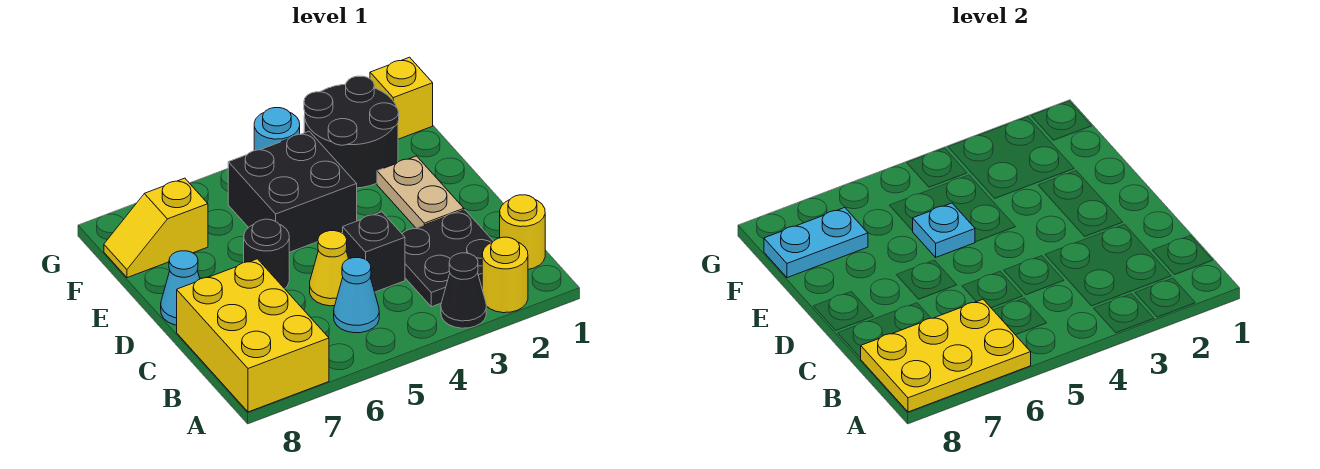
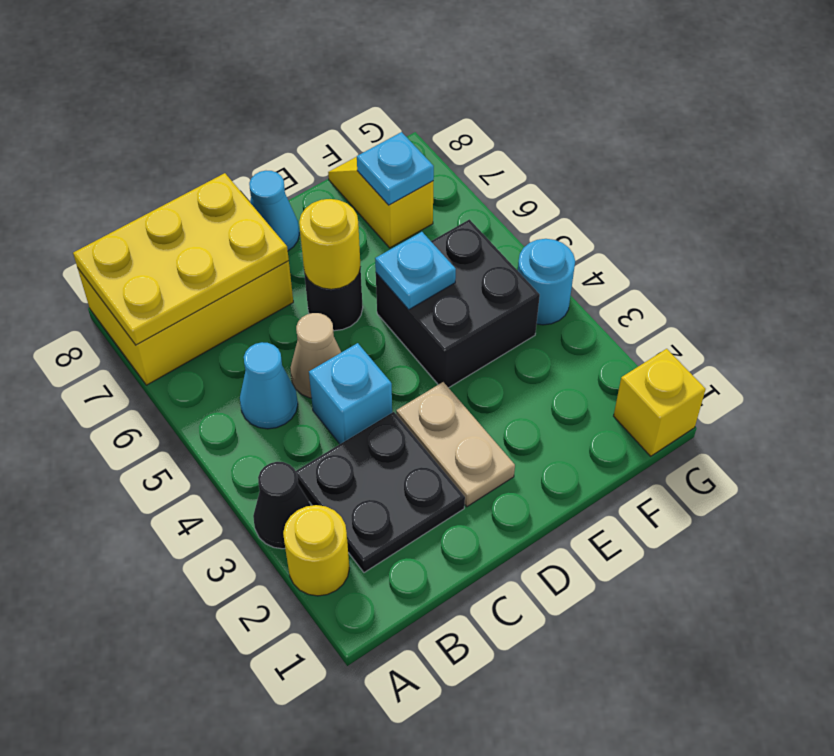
yellow 2x3 plate [861,300,1031,412] -> yellow 2x3 plate turned to [73,173,289,345]
yellow 1x1 round brick [500,195,545,269] -> yellow 1x1 round brick moved to [299,199,361,289]
black 1x1 brick [343,212,405,292] -> cyan 1x1 brick [309,343,392,444]
yellow 1x1 cone [310,231,348,306] -> tan 1x1 cone [290,313,341,398]
tan 1x2 plate [377,156,464,228] -> tan 1x2 plate turned to [396,382,515,507]
black 2x2 round brick [304,76,399,188] -> none
cyan 1x2 plate [764,208,868,278] -> cyan 1x1 plate [357,132,434,205]

